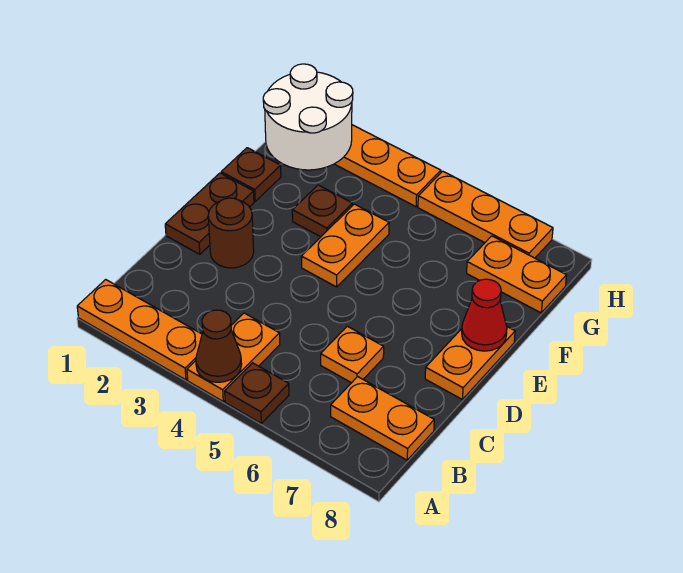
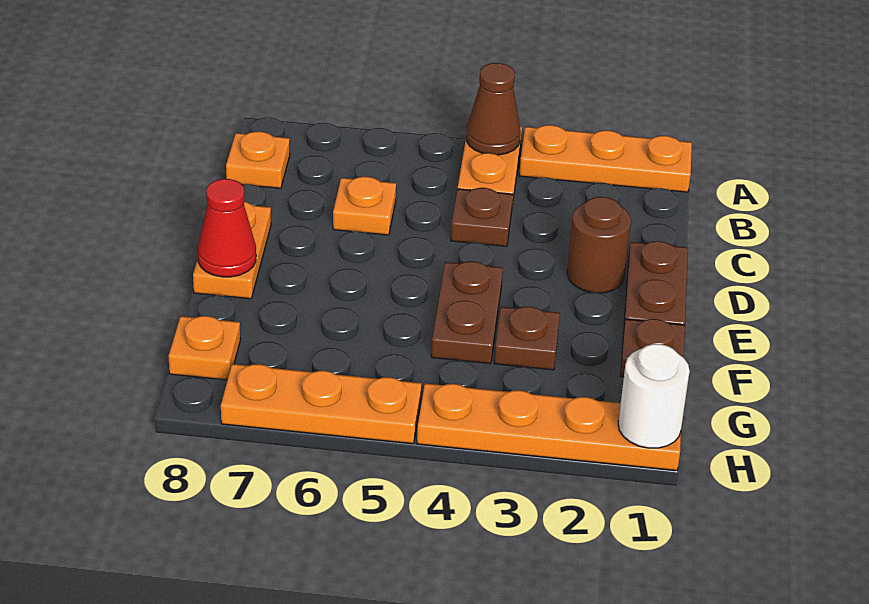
brown 1x1 plate [225,363,289,423] -> brown 1x1 plate moved to [451,188,513,246]
orange 1x2 plate [331,377,434,460] -> orange 1x1 plate [226,131,290,188]
orange 1x2 plate [301,204,389,287] -> brown 1x2 plate [431,261,503,364]
white 2x2 round brick [263,64,353,170] -> white 1x1 round brick [618,344,690,448]
orange 1x2 plate [467,236,566,313] -> orange 1x1 plate [169,316,240,380]

